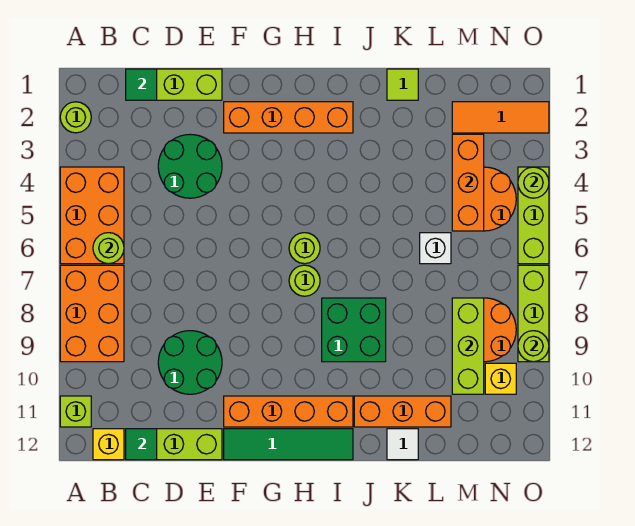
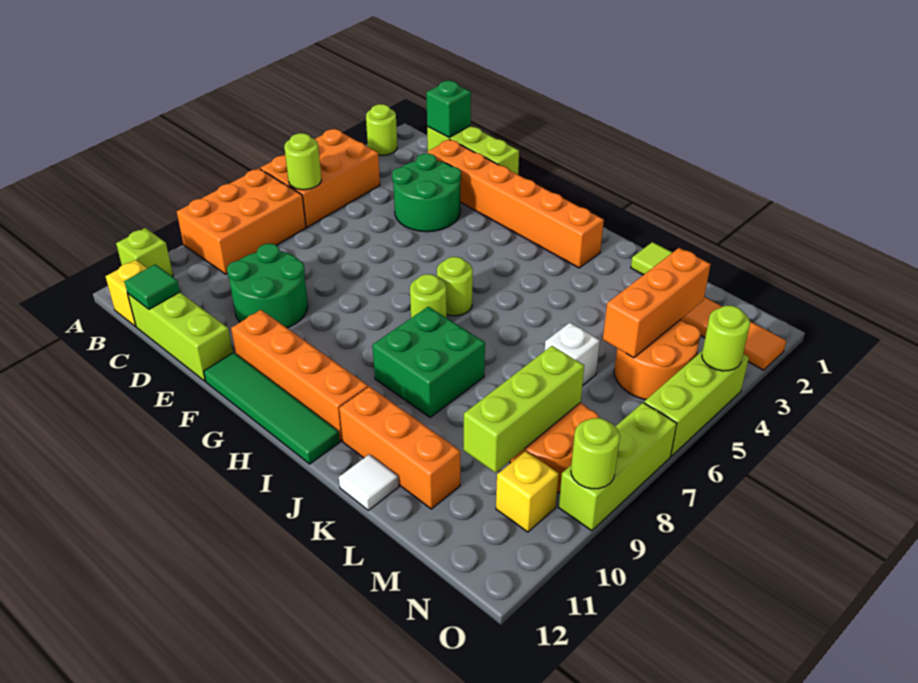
green 1x1 tile [126,69,157,100] -> green 1x1 brick [426,81,471,137]
orange 1x4 brick [224,102,353,133] -> orange 1x6 brick [428,139,604,268]

